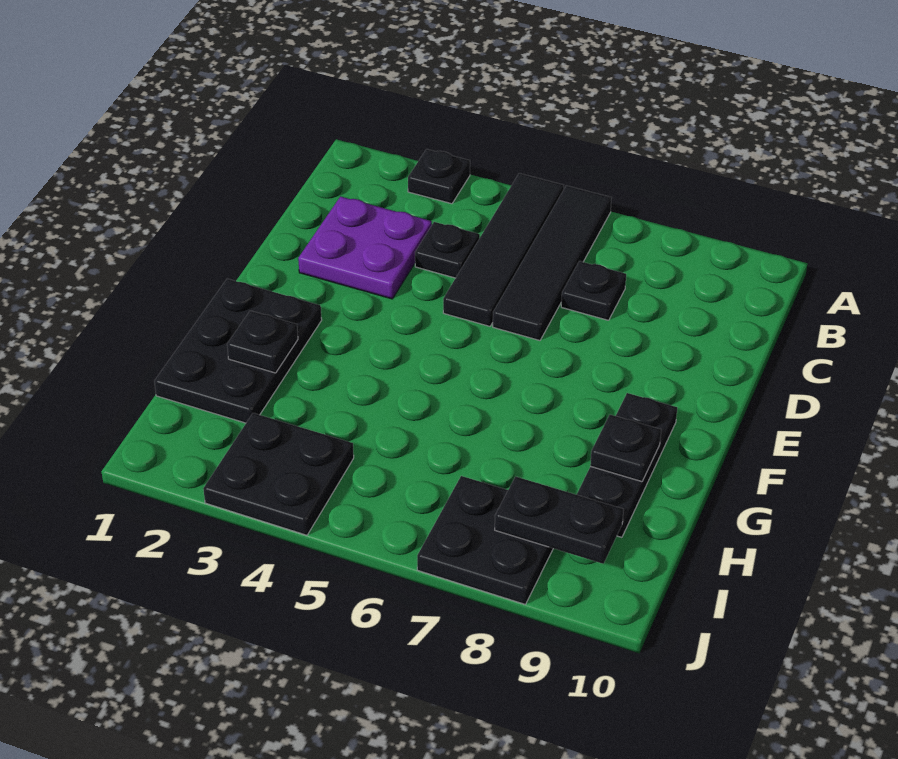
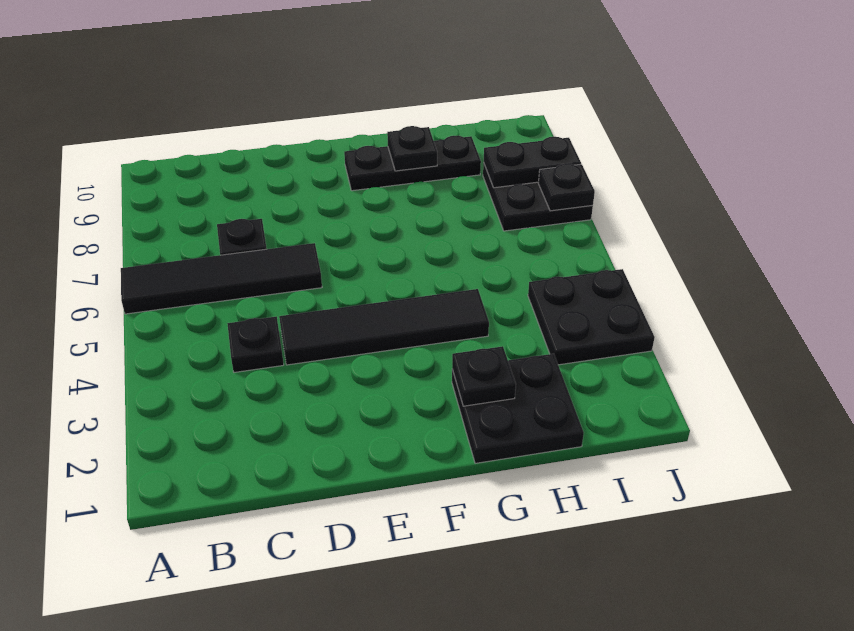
black 1x1 plate [408,149,470,204] -> black 1x1 plate moved to [538,164,595,211]
black 1x4 tile [443,173,564,326] -> black 1x4 tile moved to [279,289,489,365]
purple 2x2 plate [298,197,432,299] -> none
black 2x3 plate [154,279,322,423] -> black 2x2 plate [452,354,584,463]
black 1x2 plate [495,477,624,564] -> black 1x2 plate turned to [484,137,581,188]

